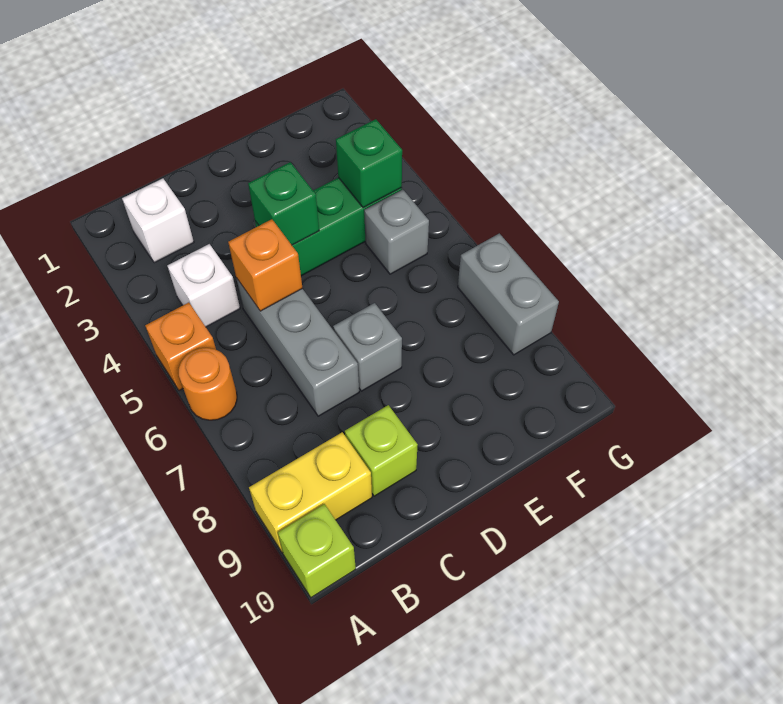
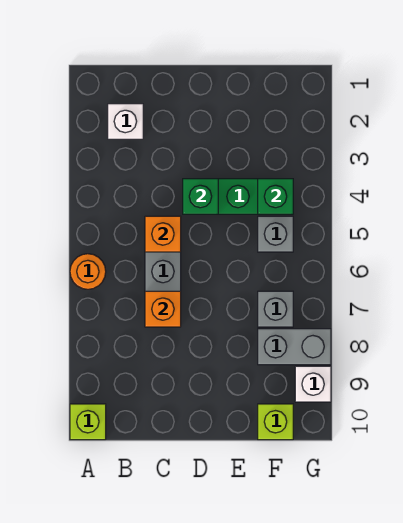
orange 1x1 brick [145,302,216,391] -> orange 1x1 brick moved to [145,291,181,327]
yellow 1x2 brick [249,432,372,553] -> none
white 1x1 brick [167,244,240,327] -> white 1x1 brick moved to [295,366,331,402]
lime 1x1 brick [345,405,418,496] -> lime 1x1 brick moved to [258,404,293,440]
grey 1x1 brick [333,303,402,391] -> grey 1x1 brick moved to [258,291,293,327]
grey 1x2 brick [458,233,559,355] -> grey 1x2 brick turned to [258,329,331,365]

